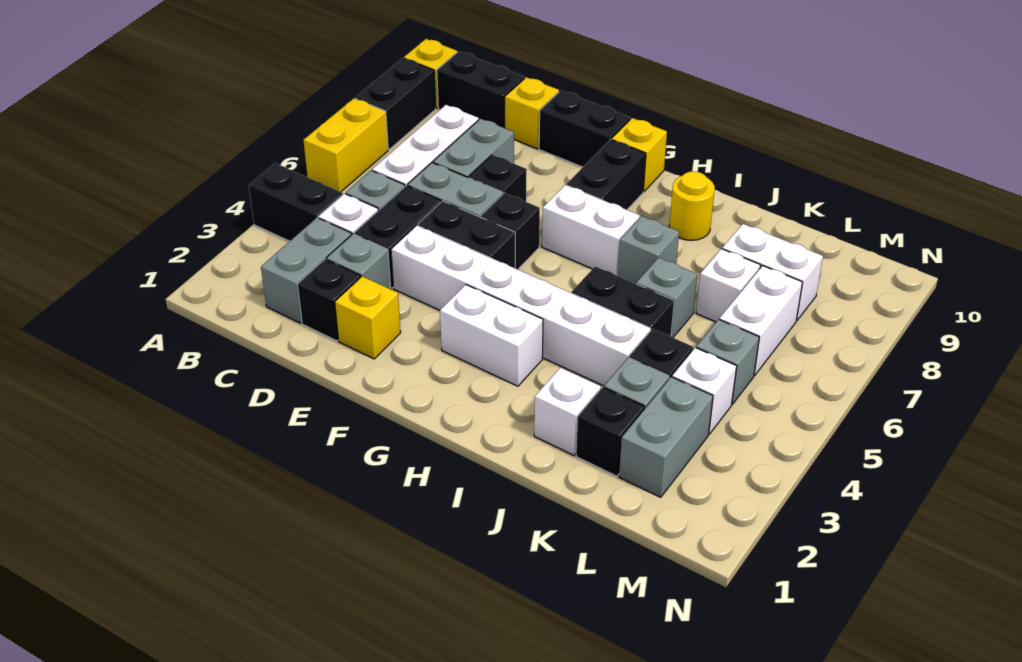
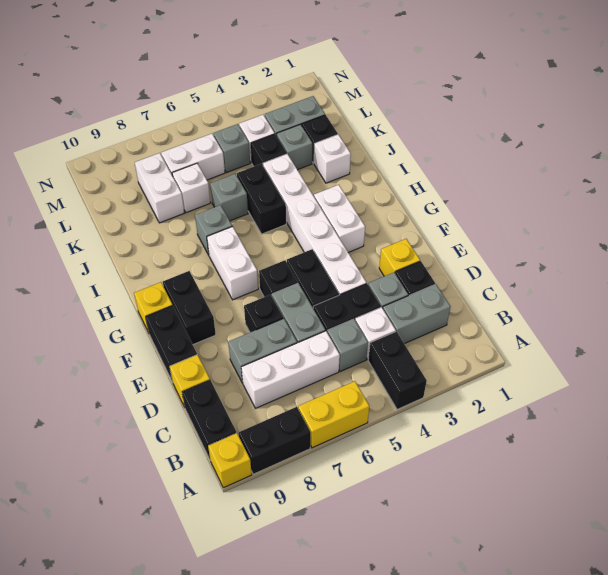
black 1x2 brick [566,140,646,210] -> black 1x2 brick turned to [163,271,216,344]
yellow 1x1 round brick [669,171,715,240] -> none

